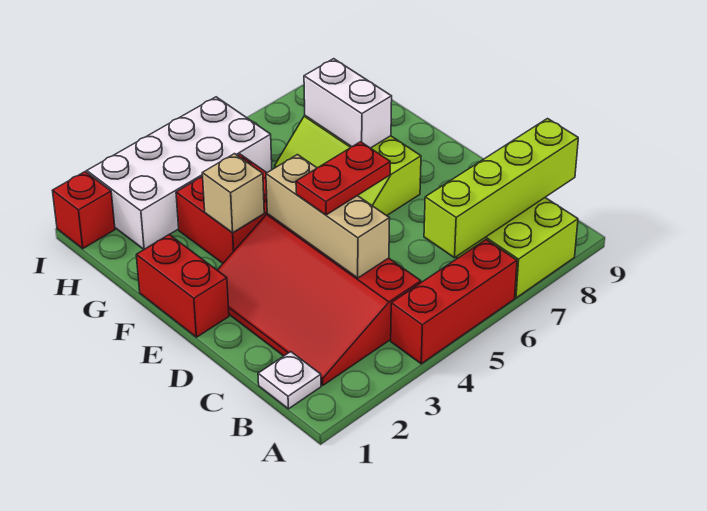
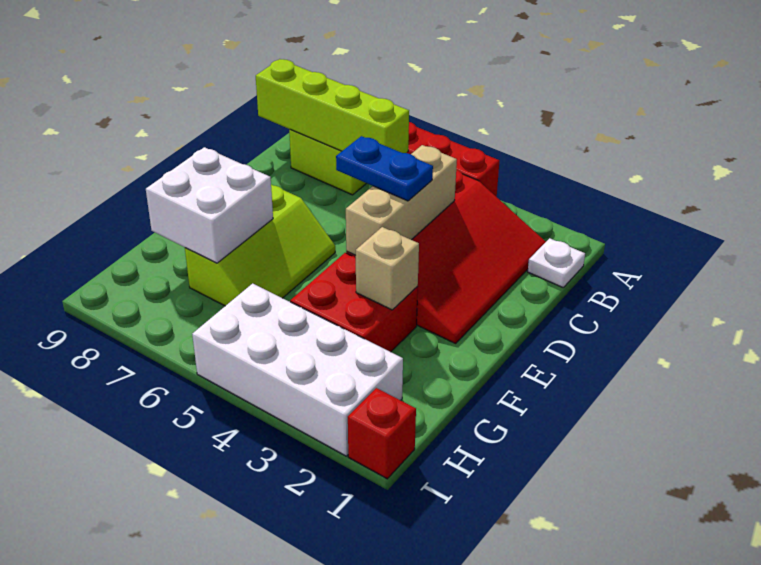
red 1x2 plate [296,142,390,215] -> blue 1x2 plate [336,136,433,201]
red 1x2 brick [136,235,229,337] -> none
white 1x2 brick [304,59,392,148] -> white 2x2 brick [146,147,273,263]

